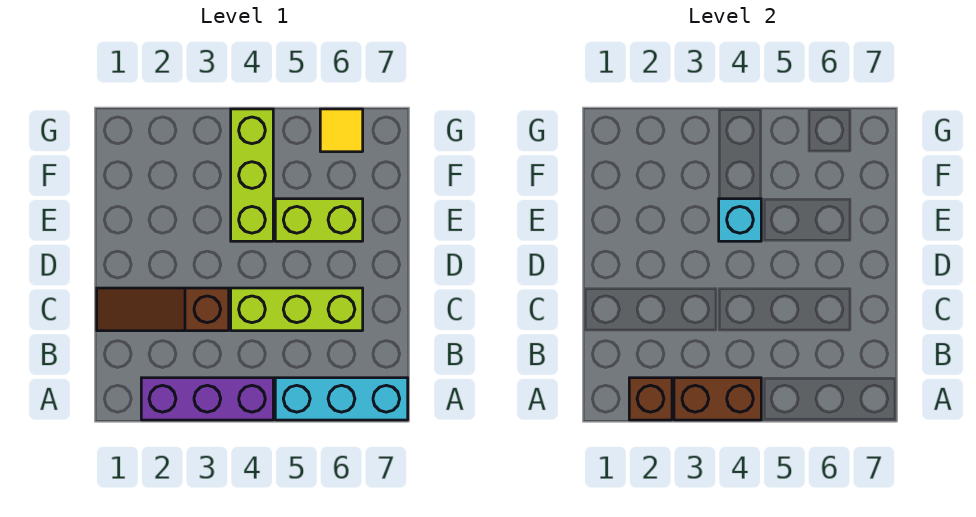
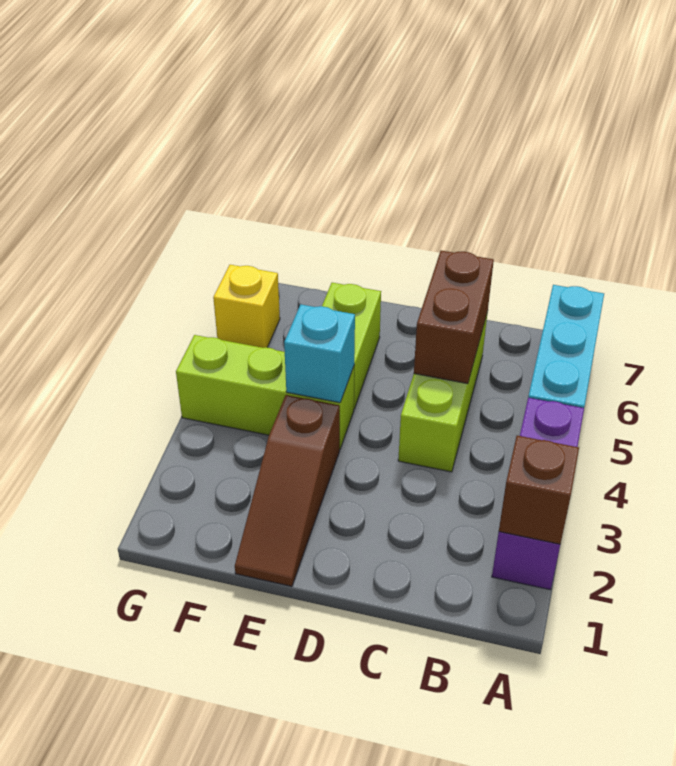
brown 1x2 brick [674,378,761,420] -> brown 1x2 brick moved to [414,251,494,384]
brown 1x3 slope [97,288,229,331] -> brown 1x3 slope moved to [235,395,340,586]
yellow 1x1 tile [320,109,363,152] -> yellow 1x1 brick [213,265,280,348]

